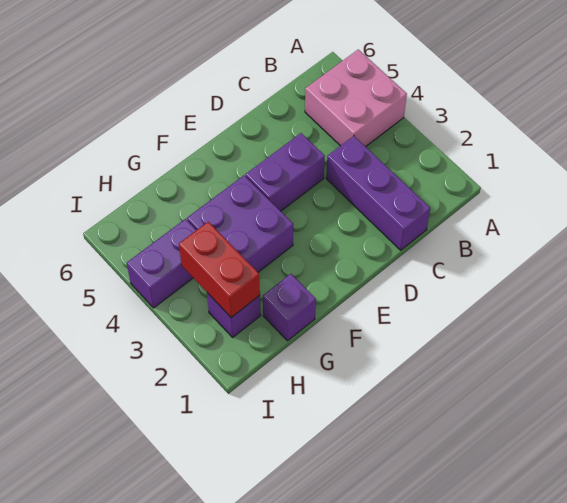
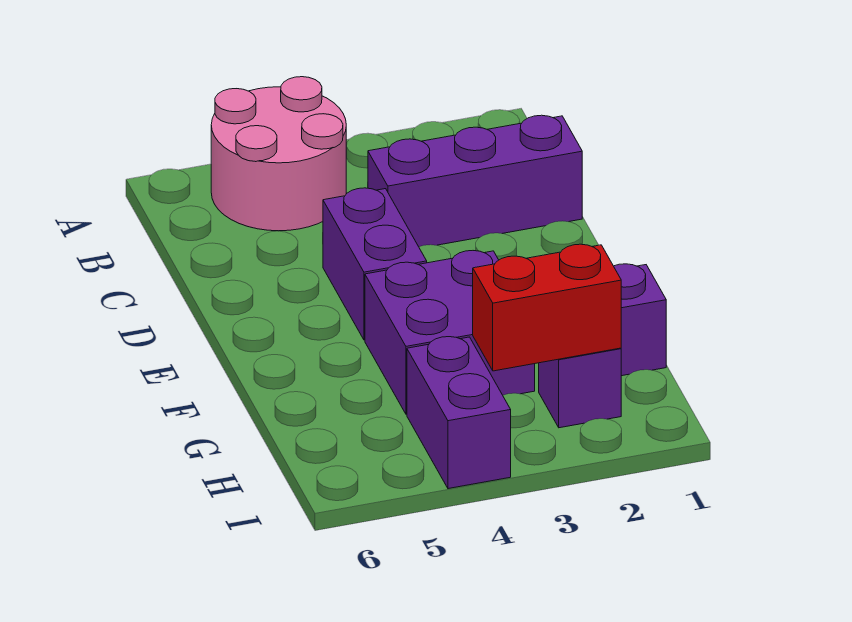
pink 2x2 brick [305,50,407,147] -> pink 2x2 round brick [211,77,346,231]

